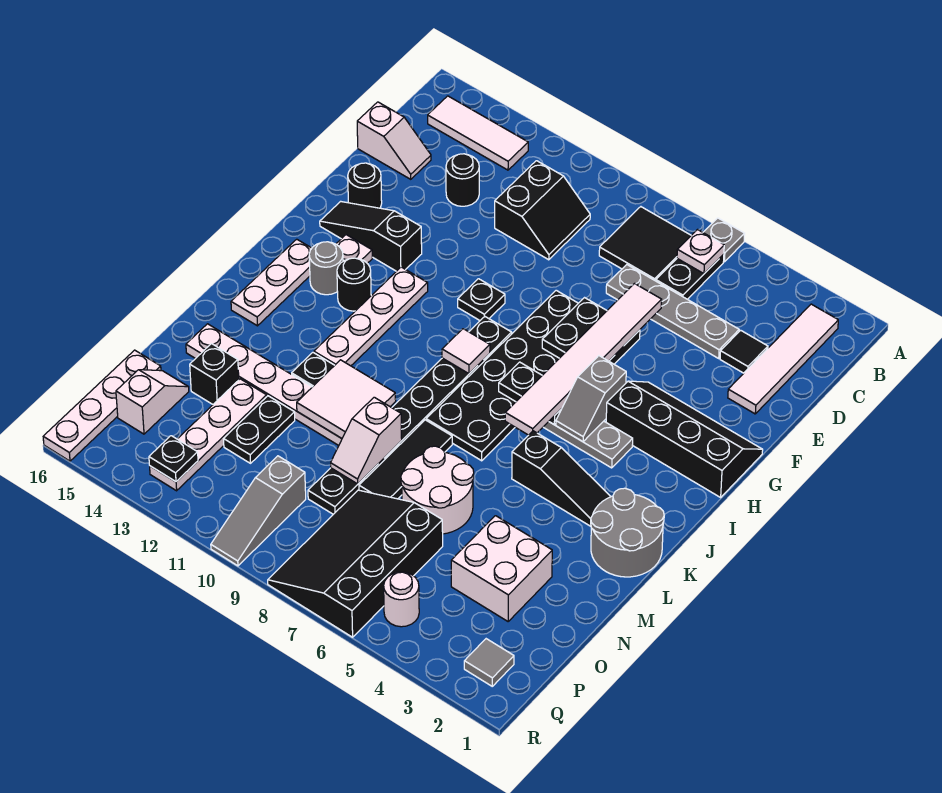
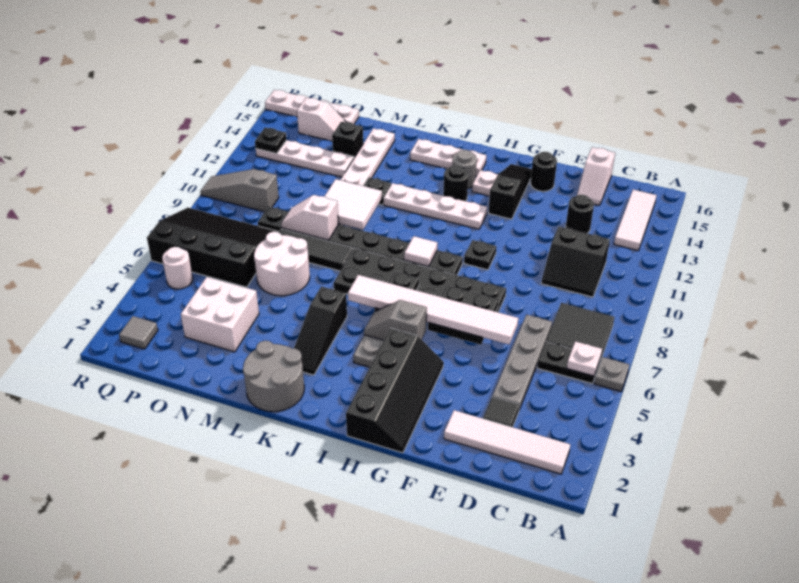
black 1x2 plate [224,396,295,463] -> none

